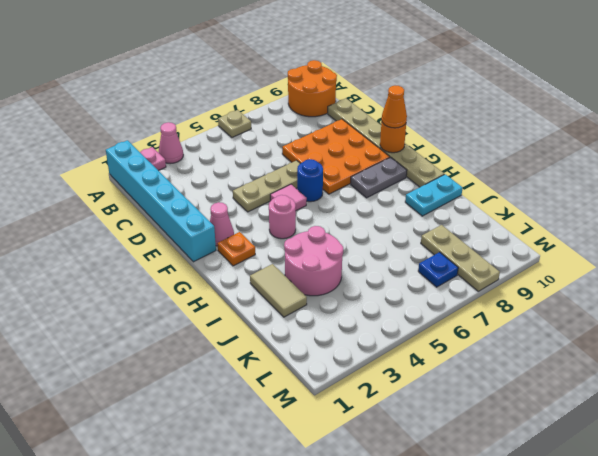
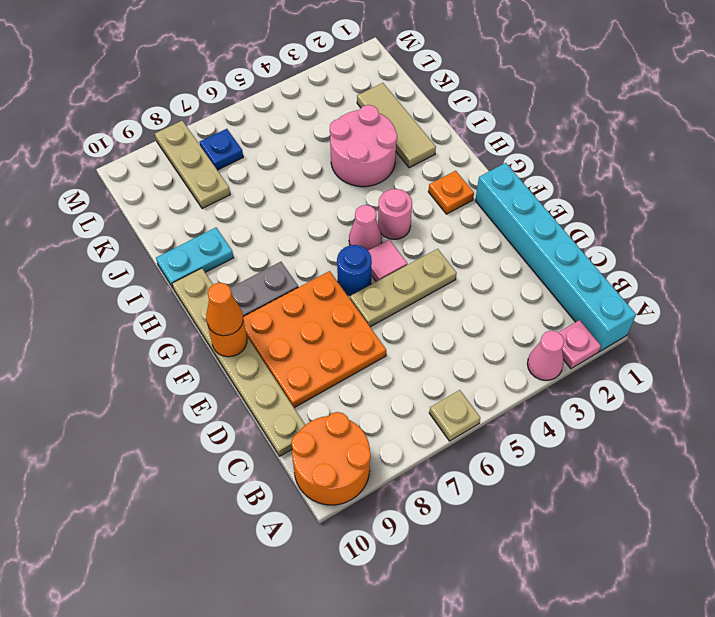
pink 1x1 cone [210,202,234,246] -> pink 1x1 cone moved to [349,205,382,250]
tan 1x2 tile [250,264,307,317] -> tan 1x3 tile [357,83,436,168]

